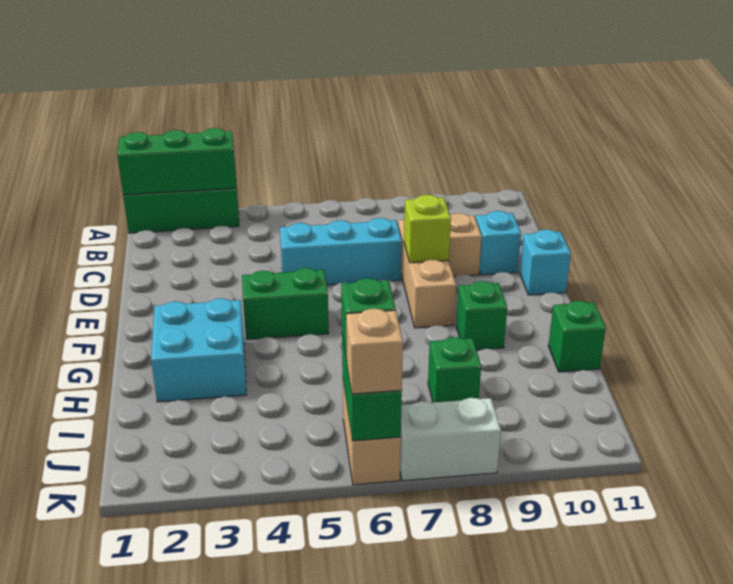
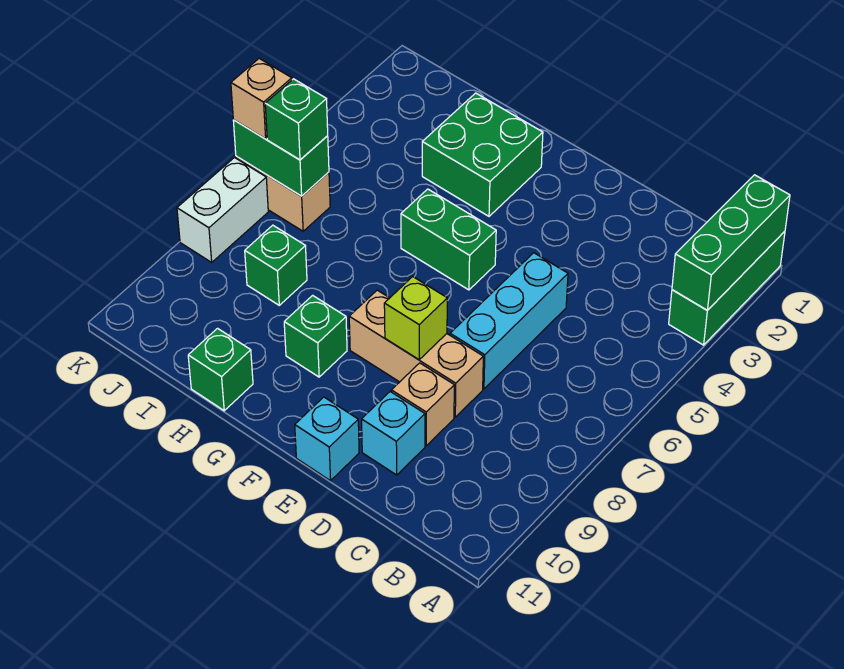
green 1x2 brick [242,268,329,340] -> green 1x2 brick turned to [401,189,496,290]
cyan 2x2 brick [151,298,246,402] -> green 2x2 brick [422,93,543,216]

